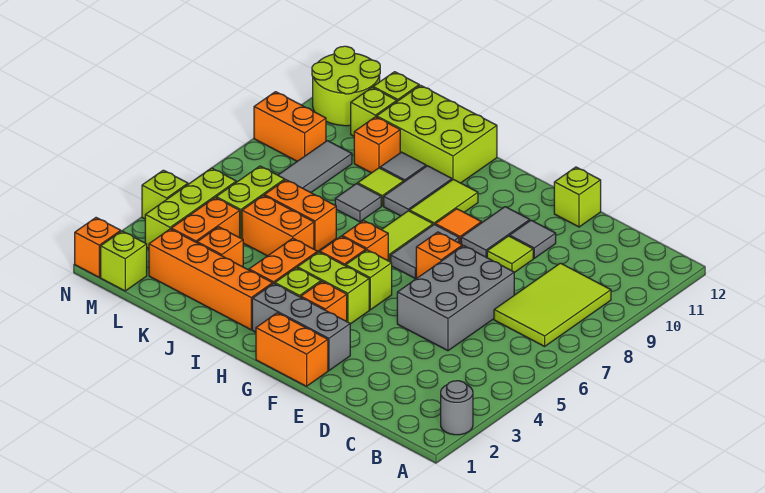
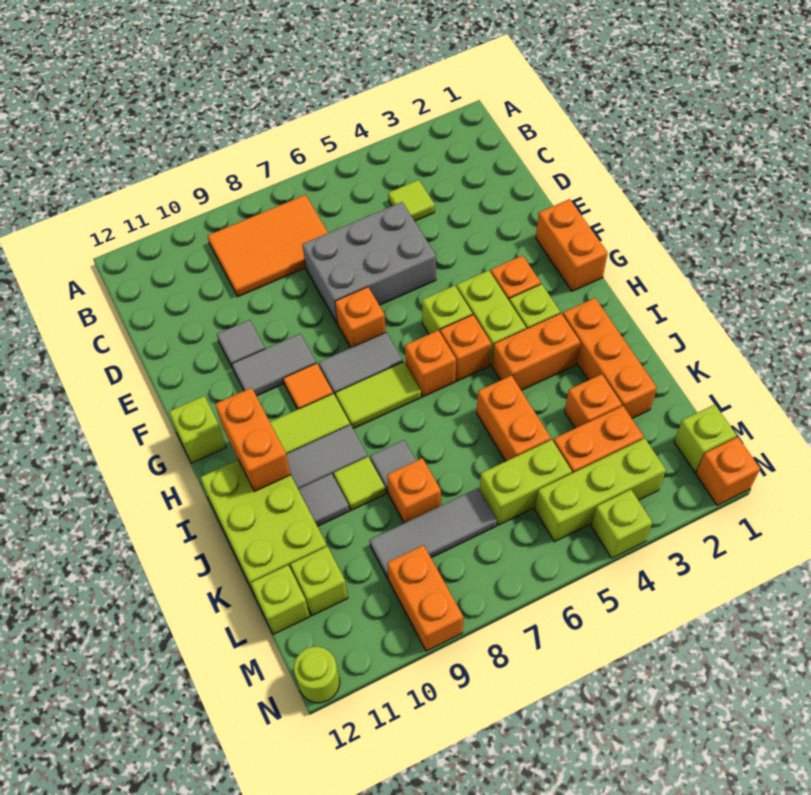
grey 1x1 round brick [441,381,473,435] -> none
lime 2x3 tile [494,263,611,346] -> orange 2x3 tile [208,195,328,297]
lime 1x1 tile [487,236,533,273] -> lime 1x1 tile moved to [388,180,435,221]
lime 1x1 brick [554,167,601,227] -> lime 1x1 brick moved to [169,396,226,463]
grey 1x3 brick [252,284,350,371] -> none
orange 1x4 brick [149,229,273,330] -> orange 1x3 brick [563,298,657,418]
orange 1x2 brick [265,180,336,252] -> orange 1x2 brick moved to [215,388,291,491]
orange 1x1 brick [354,117,400,173] -> orange 1x1 brick moved to [387,458,441,523]
lime 2x2 round brick [312,46,380,126] -> lime 1x1 round brick [294,647,340,703]

